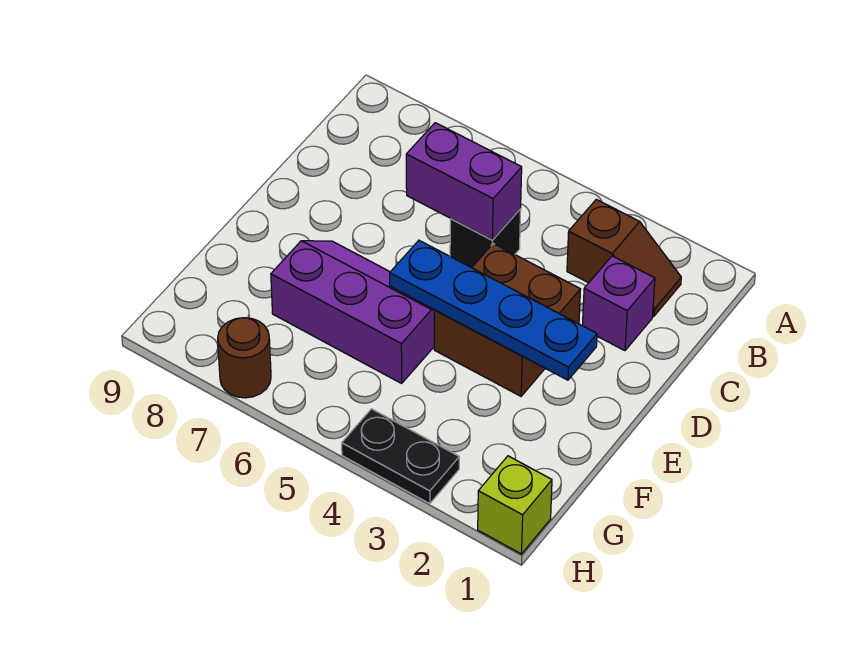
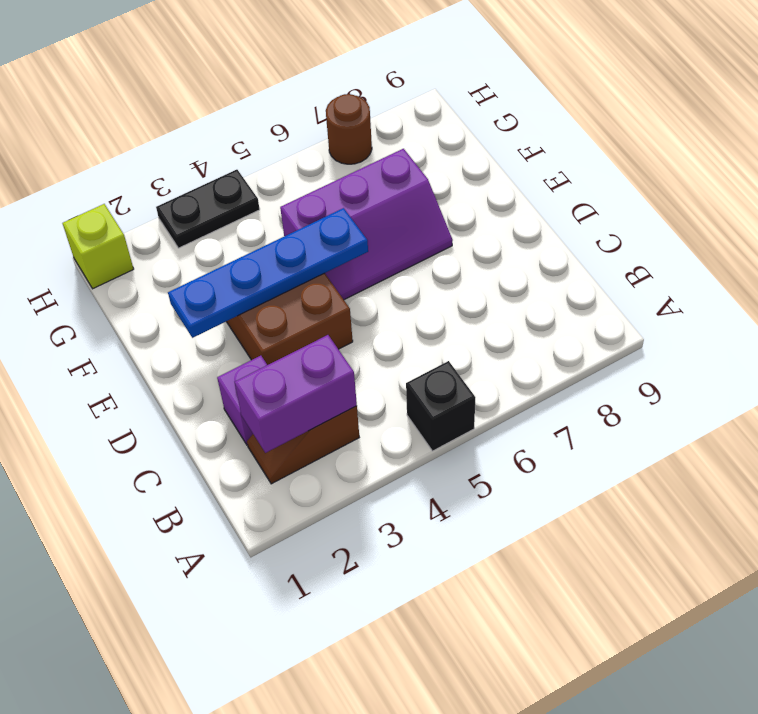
black 1x1 brick [450,209,521,268] -> black 1x1 brick moved to [406,361,475,451]
purple 1x2 brick [406,123,522,240] -> purple 1x2 brick moved to [235,335,357,453]

